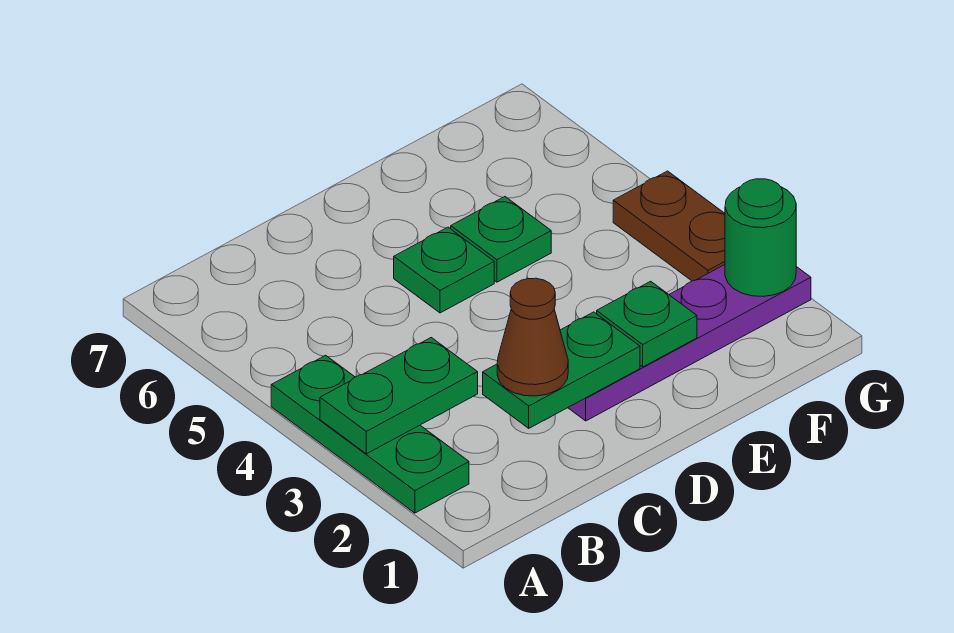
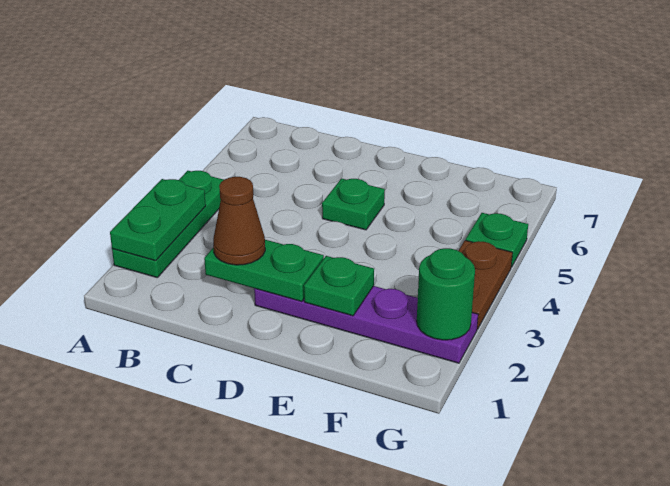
green 1x2 plate [320,338,478,454] -> green 1x2 plate turned to [110,179,206,261]
green 1x1 plate [451,197,551,282] -> green 1x1 plate moved to [466,213,528,267]

